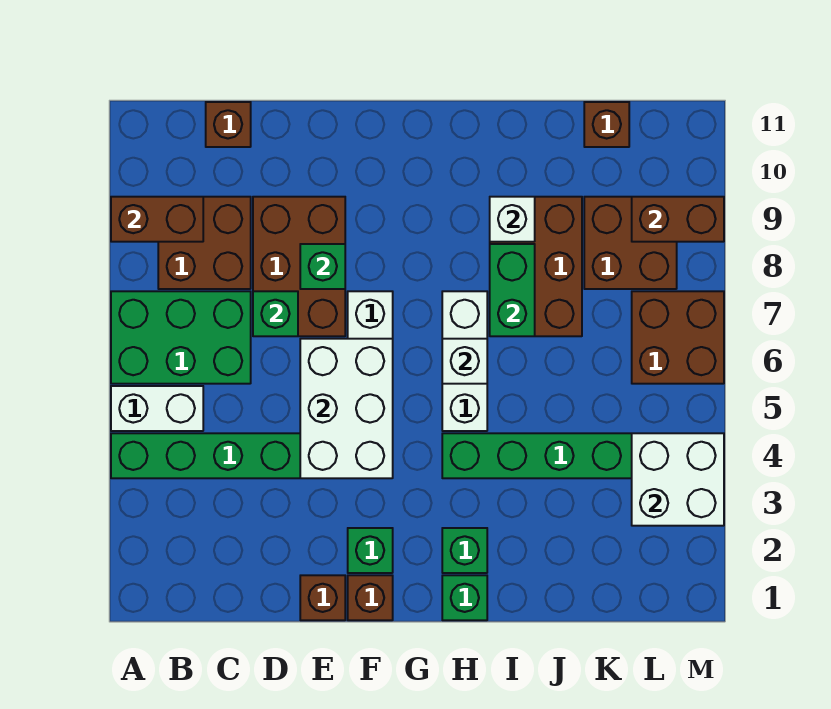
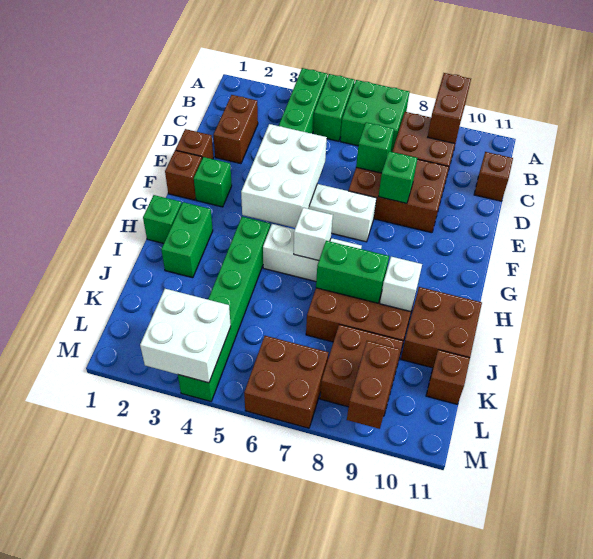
white 1x2 brick [111,386,203,431] -> green 1x2 brick [313,74,355,141]
green 2x3 brick [111,291,251,384] -> green 2x2 brick [340,80,409,152]
none -> brown 1x2 brick [213,95,258,164]
white 2x3 brick [300,339,393,478] -> white 2x3 brick turned to [241,124,327,228]
green 1x1 brick [442,528,487,573] -> green 1x2 brick [161,202,213,278]
none -> brown 2x2 brick [401,287,482,368]

